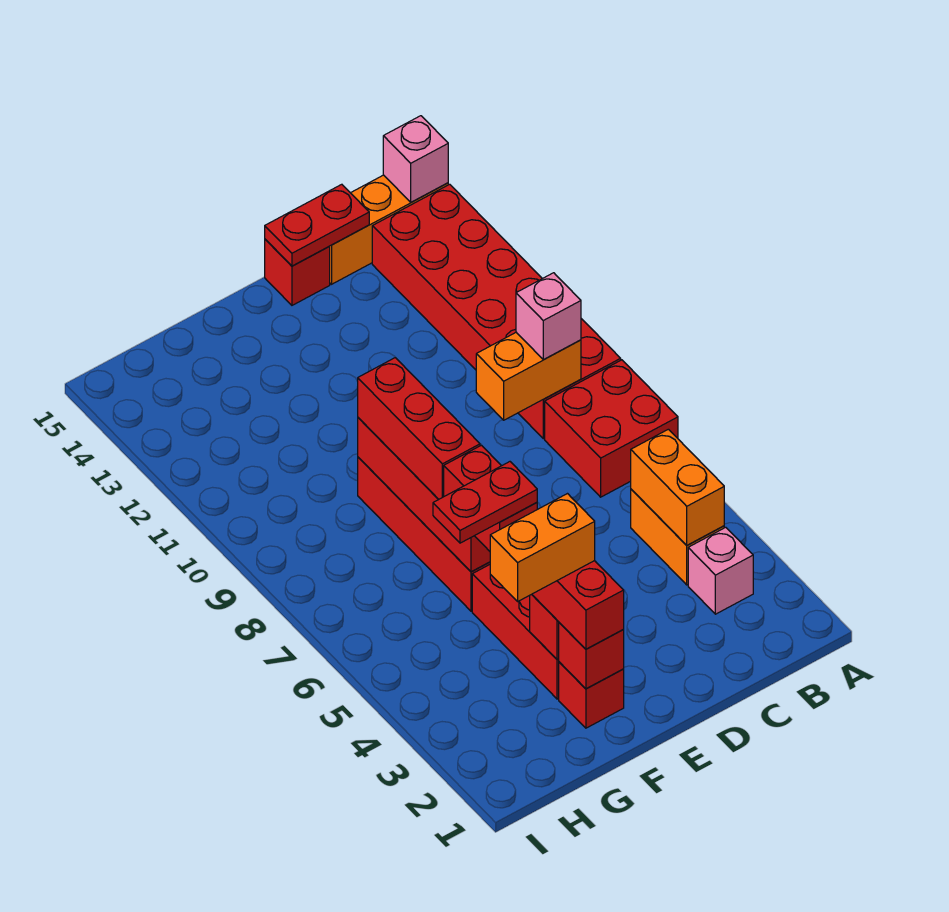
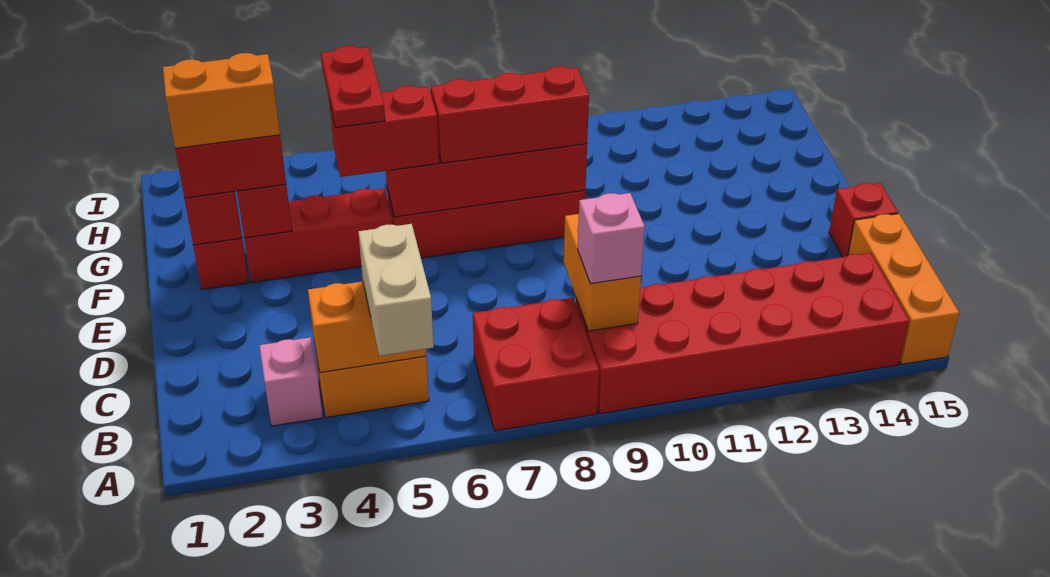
none -> tan 1x2 brick [358,224,434,356]
pink 1x1 brick [383,116,448,202] -> none
red 1x2 plate [265,184,369,266] -> none
orange 1x2 brick [490,494,595,601] -> orange 1x2 brick turned to [163,53,280,148]

